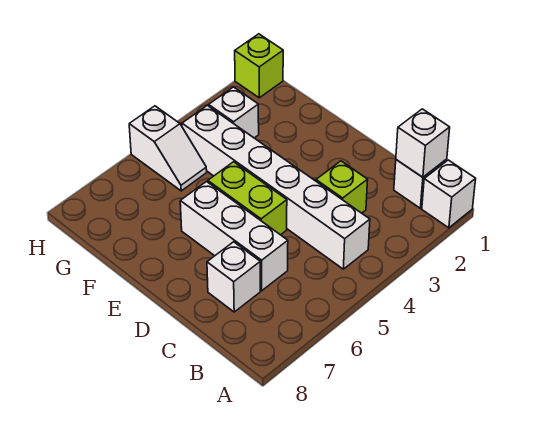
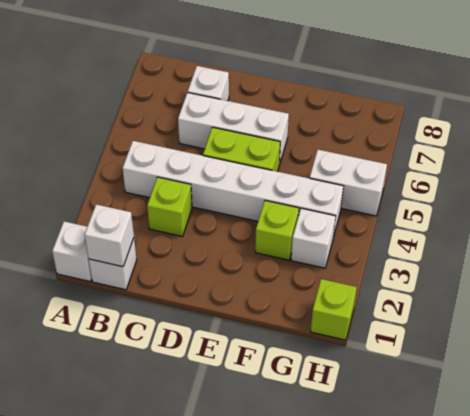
none -> lime 1x1 brick [255,201,299,260]
white 1x2 slope [129,106,207,191] -> white 1x2 brick [310,150,387,216]

